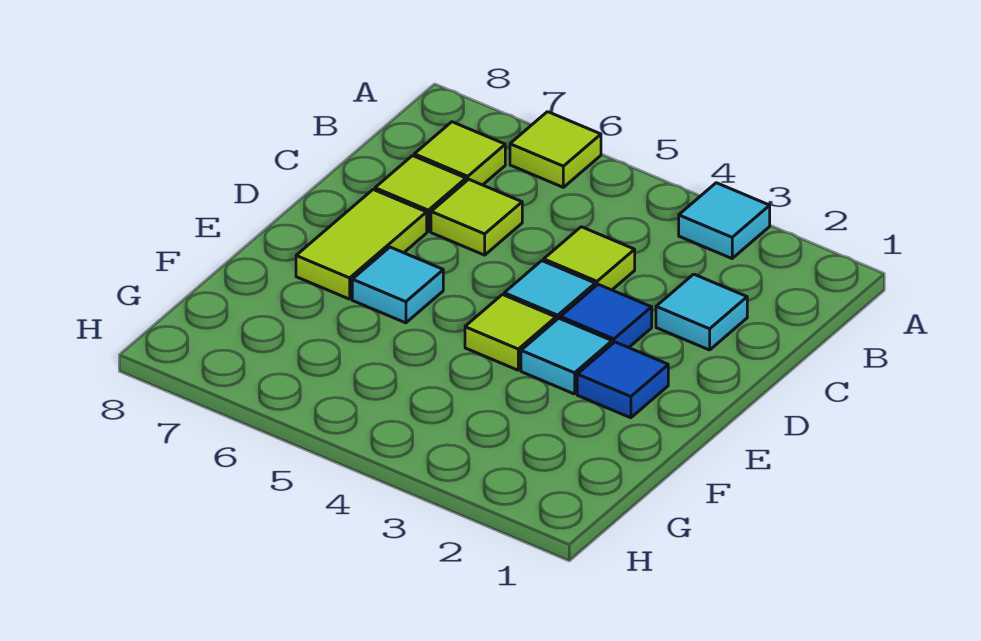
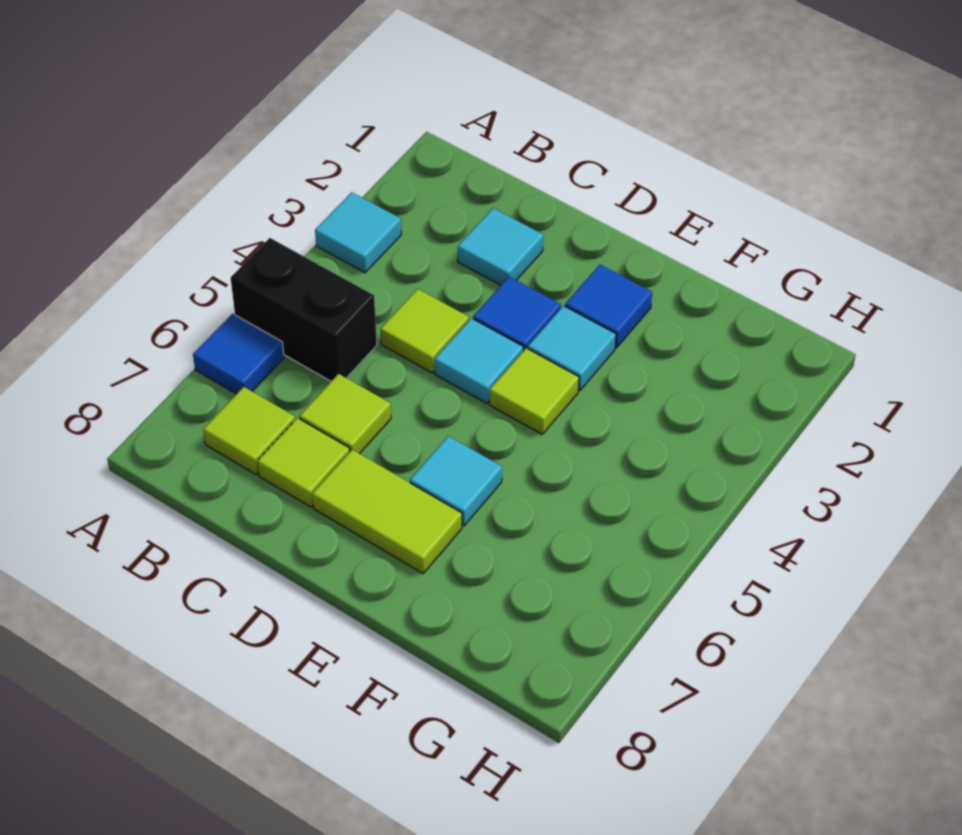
none -> black 1x2 brick [231,238,377,381]
lime 1x1 tile [510,112,601,187] -> blue 1x1 tile [193,314,284,394]

